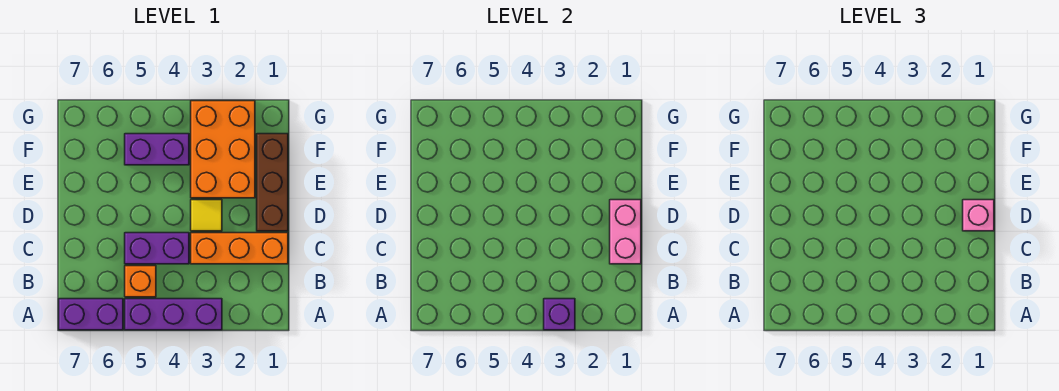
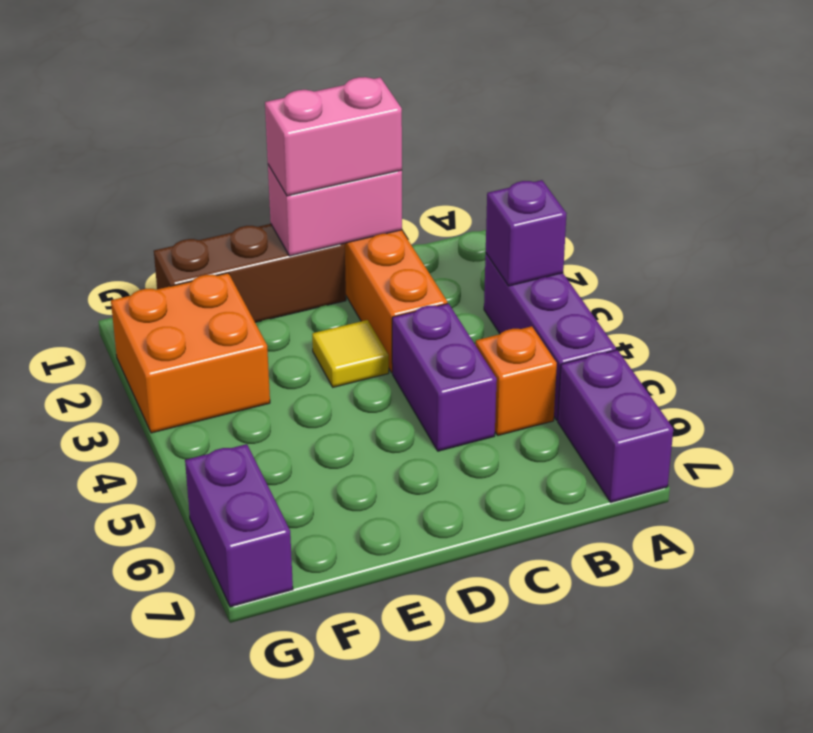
pink 1x1 brick [963,200,994,231] -> pink 1x2 brick [265,77,402,196]
orange 2x3 brick [191,101,255,198] -> orange 2x2 brick [111,273,270,433]
purple 1x2 brick [125,134,189,165] -> purple 1x2 brick moved to [185,444,293,607]

